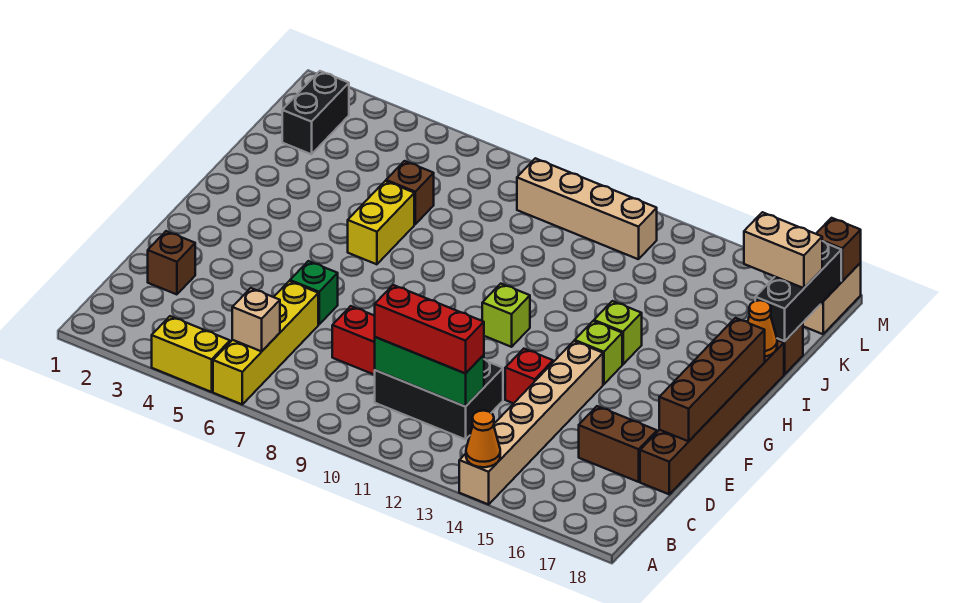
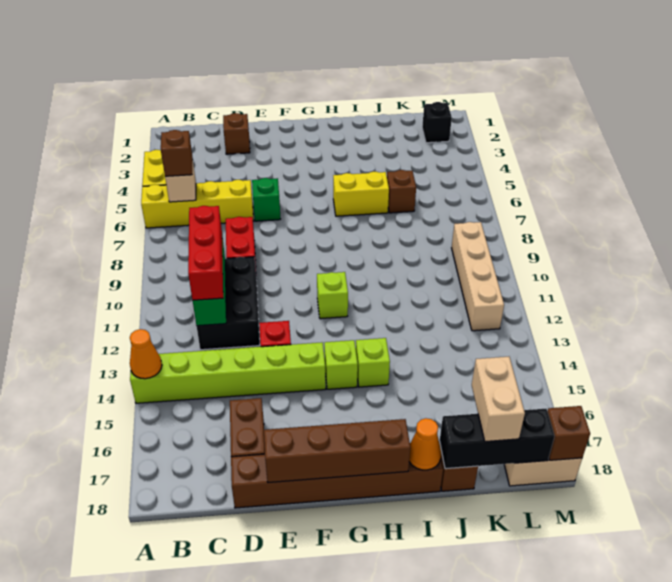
tan 1x6 brick [459,341,603,504] -> lime 1x6 brick [130,342,326,403]
none -> brown 1x1 brick [161,130,193,176]
black 1x2 brick [282,71,349,154] -> black 1x1 brick [422,102,452,143]

